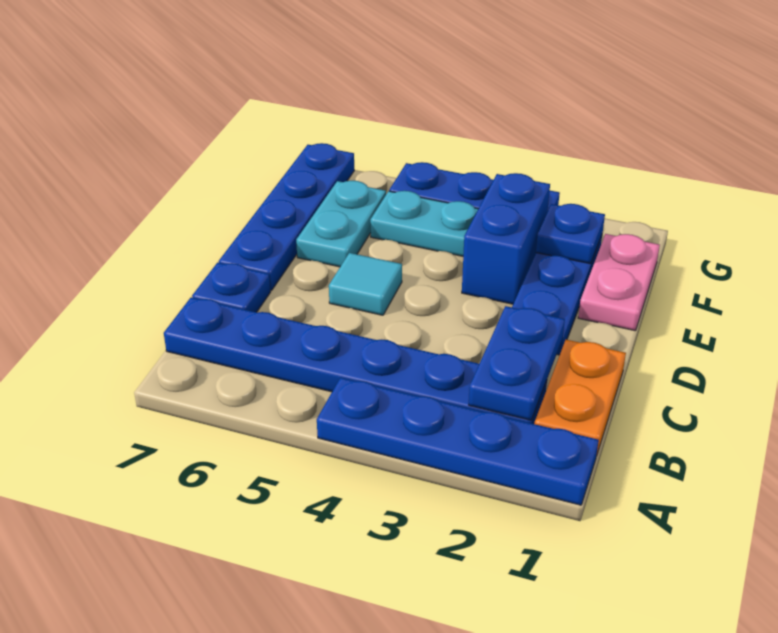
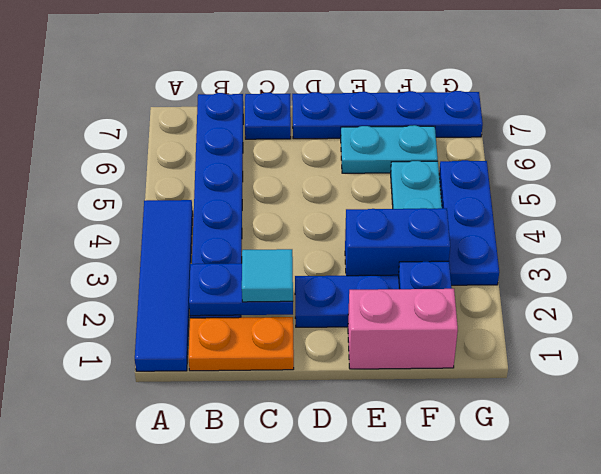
blue 1x4 plate [317,378,599,505] -> blue 1x4 tile [135,200,193,371]
cyan 1x1 tile [329,253,402,315] -> cyan 1x1 tile moved to [242,249,293,302]
pink 1x2 plate [578,234,660,331] -> pink 1x2 brick [348,289,458,369]

